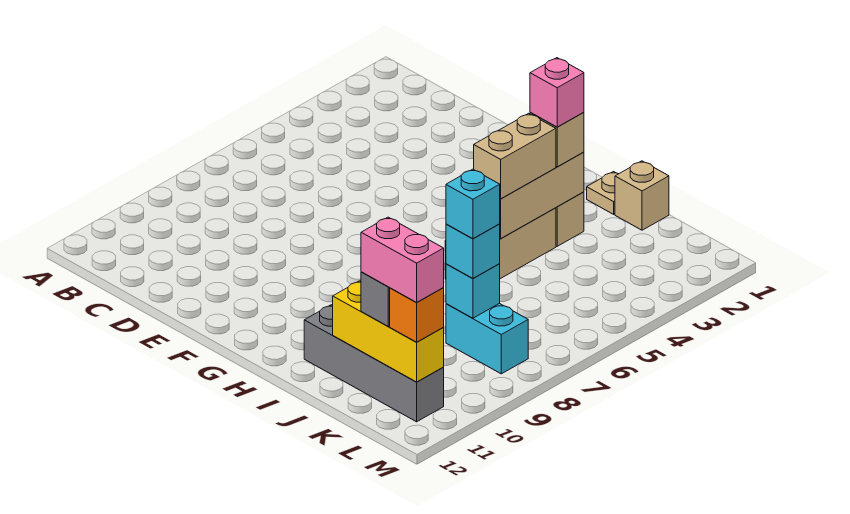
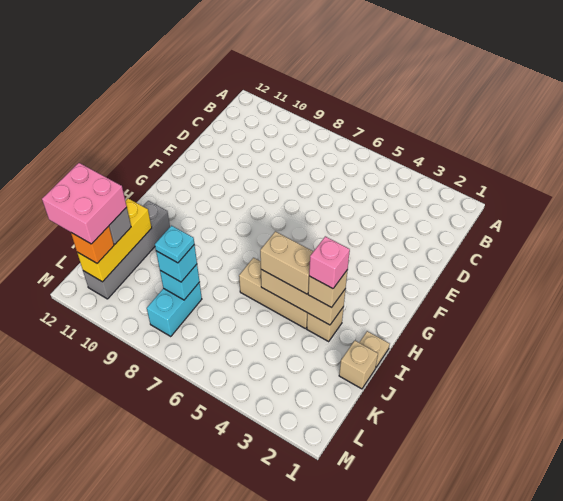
cyan 1x1 brick [446,169,500,239] -> cyan 1x1 plate [155,226,194,263]
pink 1x2 brick [361,217,444,303] -> pink 2x2 brick [42,163,127,244]

